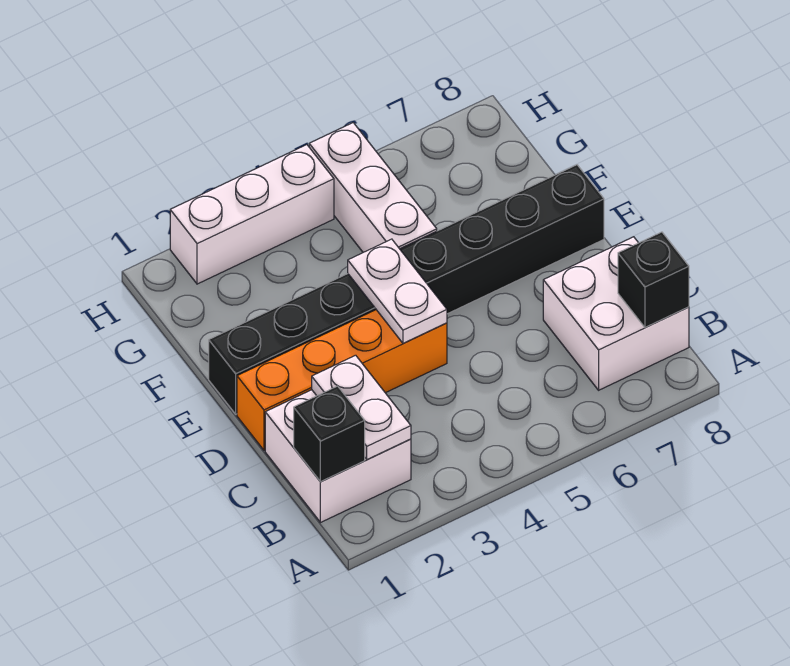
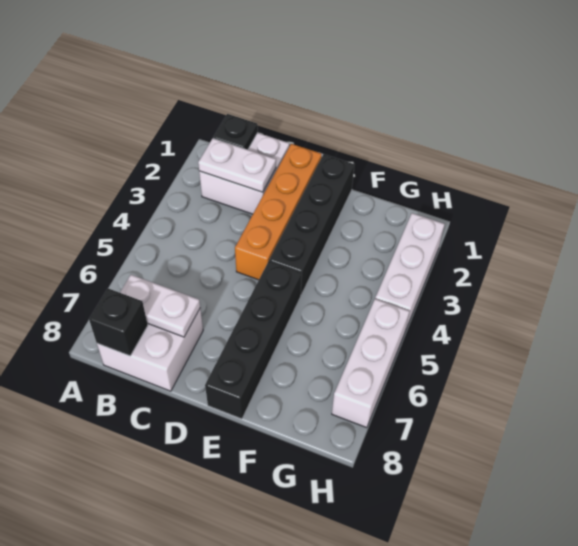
black 1x1 brick [294,386,365,482] -> black 1x1 plate [213,114,258,150]
white 1x2 plate [348,239,447,343] -> white 1x2 plate moved to [120,275,200,337]
white 1x3 brick [309,123,437,252] -> white 1x3 brick turned to [332,299,410,428]

